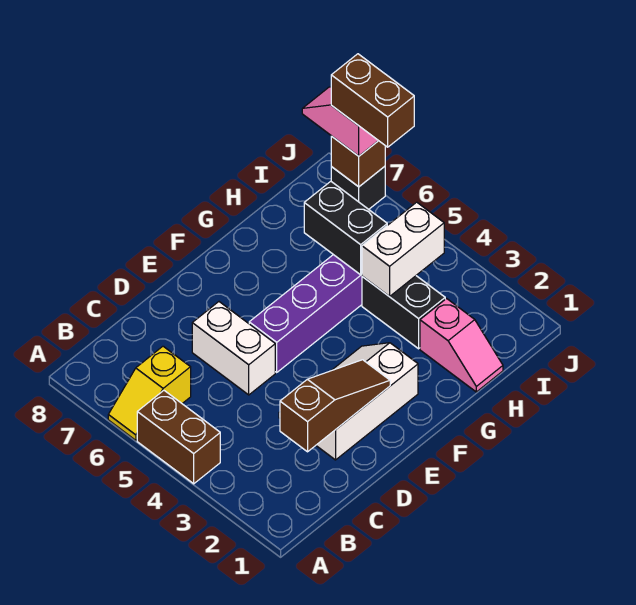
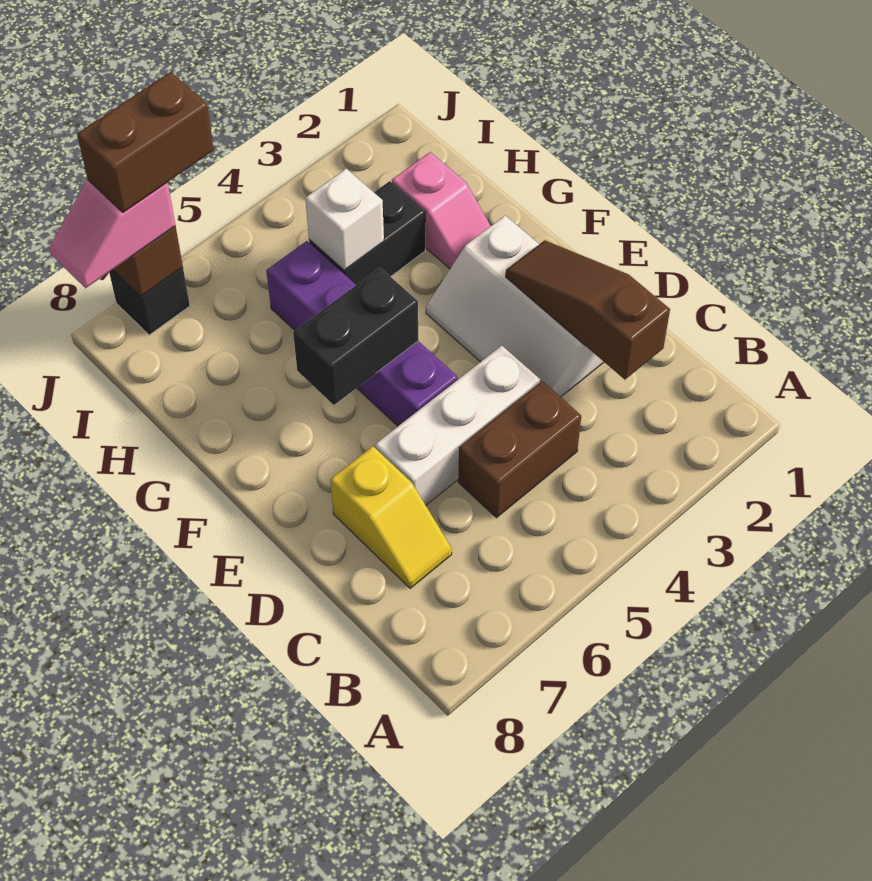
brown 1x2 brick [137,391,220,484] -> brown 1x2 brick moved to [458,381,581,518]
yellow 1x2 slope [108,346,191,440] -> yellow 1x2 slope moved to [330,446,452,588]
white 1x2 brick [192,302,275,395] -> white 1x3 brick [375,346,540,505]
pink 1x2 slope [420,299,503,392] -> pink 1x2 slope turned to [392,152,490,269]
white 1x2 brick [362,202,444,297] -> white 1x1 brick [305,169,384,270]
black 1x2 brick [304,181,387,275] -> black 1x2 brick moved to [293,268,418,405]

